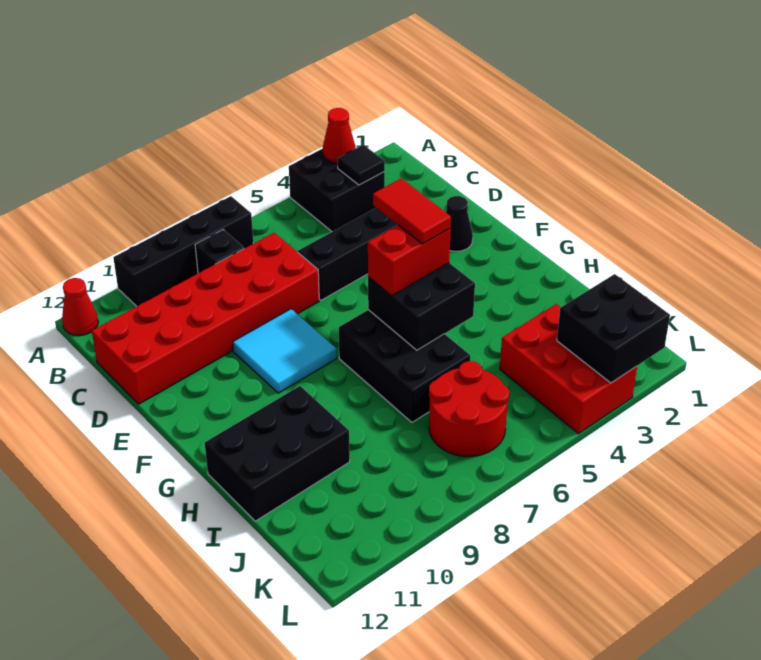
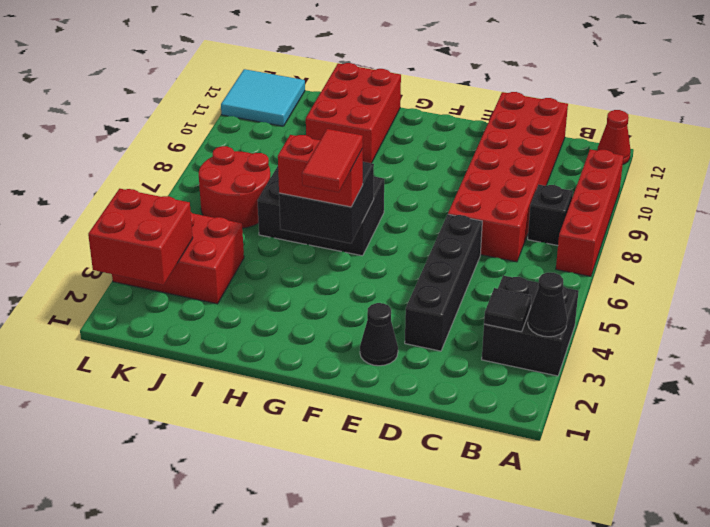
red 1x1 cone [323,108,356,163] -> black 1x1 cone [528,272,567,337]
black 1x4 brick [113,196,253,306] -> red 1x4 brick [556,149,624,276]
cyan 2x2 tile [233,309,337,393] -> cyan 2x2 tile moved to [221,69,305,126]
red 1x2 tile [373,178,451,244] -> red 1x2 tile turned to [302,129,363,192]
red 1x2 brick [368,225,451,296] -> red 1x2 brick turned to [278,135,363,207]
black 2x3 brick [205,386,350,521] -> red 2x3 brick [306,63,401,163]
black 2x2 brick [557,274,670,383] -> red 2x2 brick [88,189,193,285]

